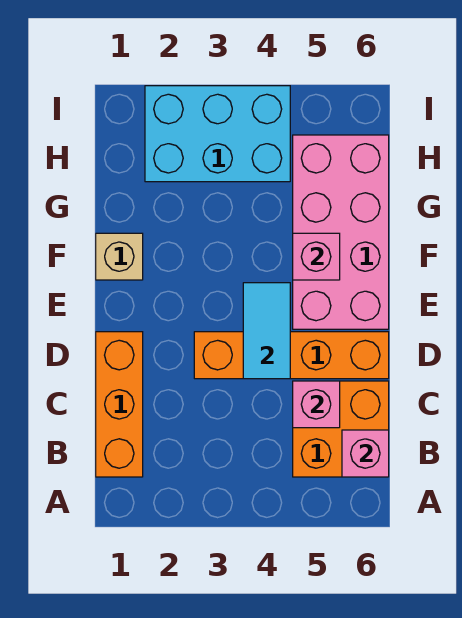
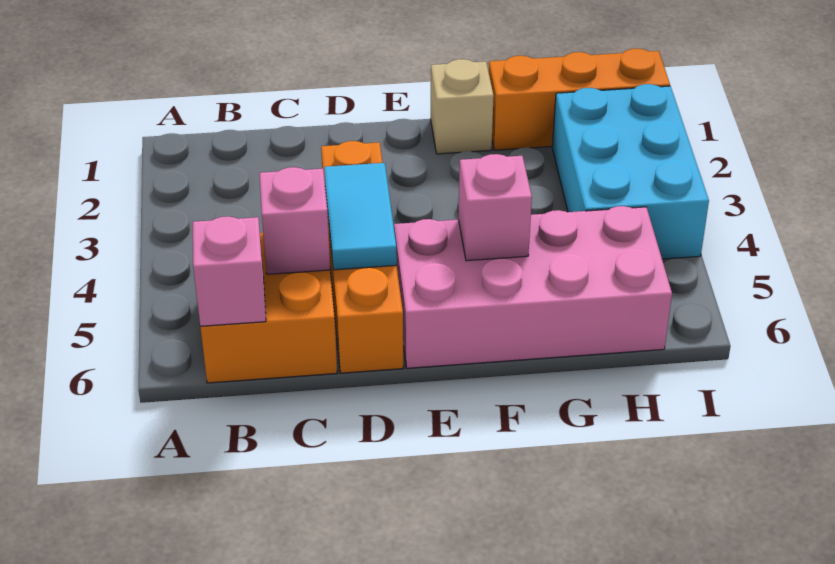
orange 1x3 brick [96,332,143,477] -> orange 1x3 brick moved to [489,49,670,150]
cyan 1x2 tile [243,283,290,379] -> cyan 1x2 tile turned to [324,163,397,270]

